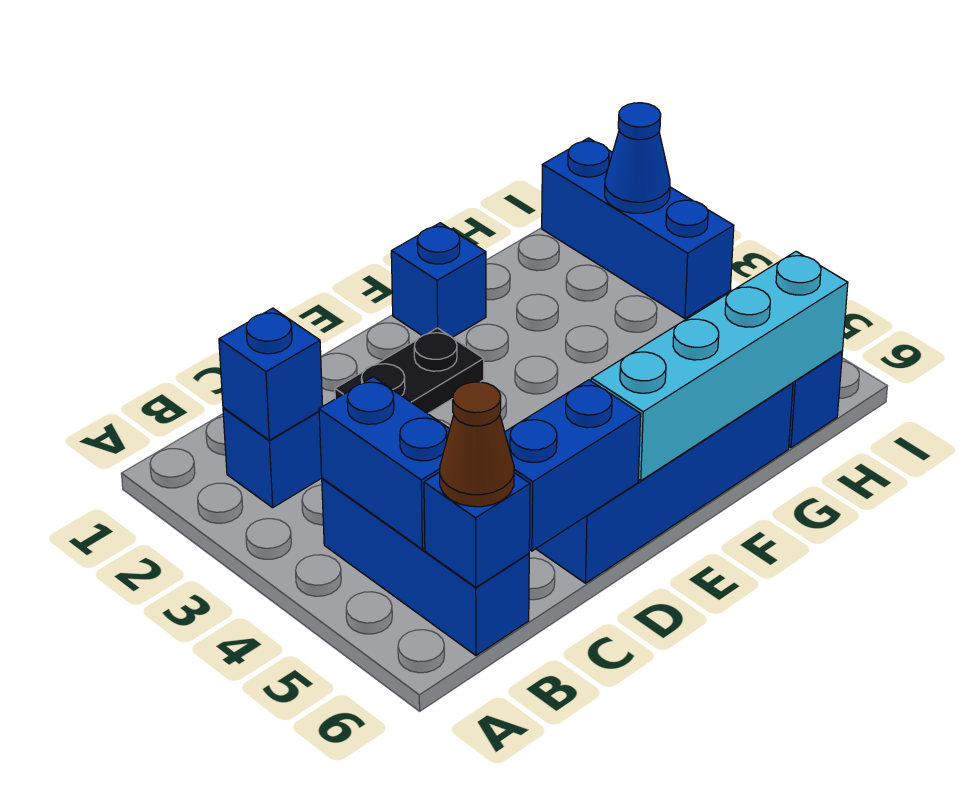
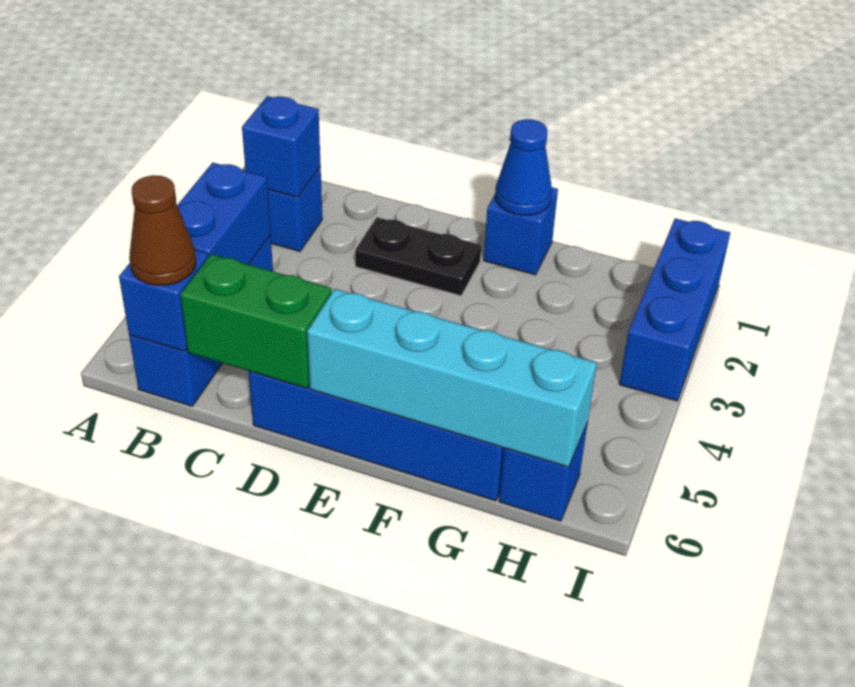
blue 1x2 brick [505,380,641,551] -> green 1x2 brick [180,254,332,388]
blue 1x1 cone [605,103,670,213] -> blue 1x1 cone moved to [495,119,552,215]

